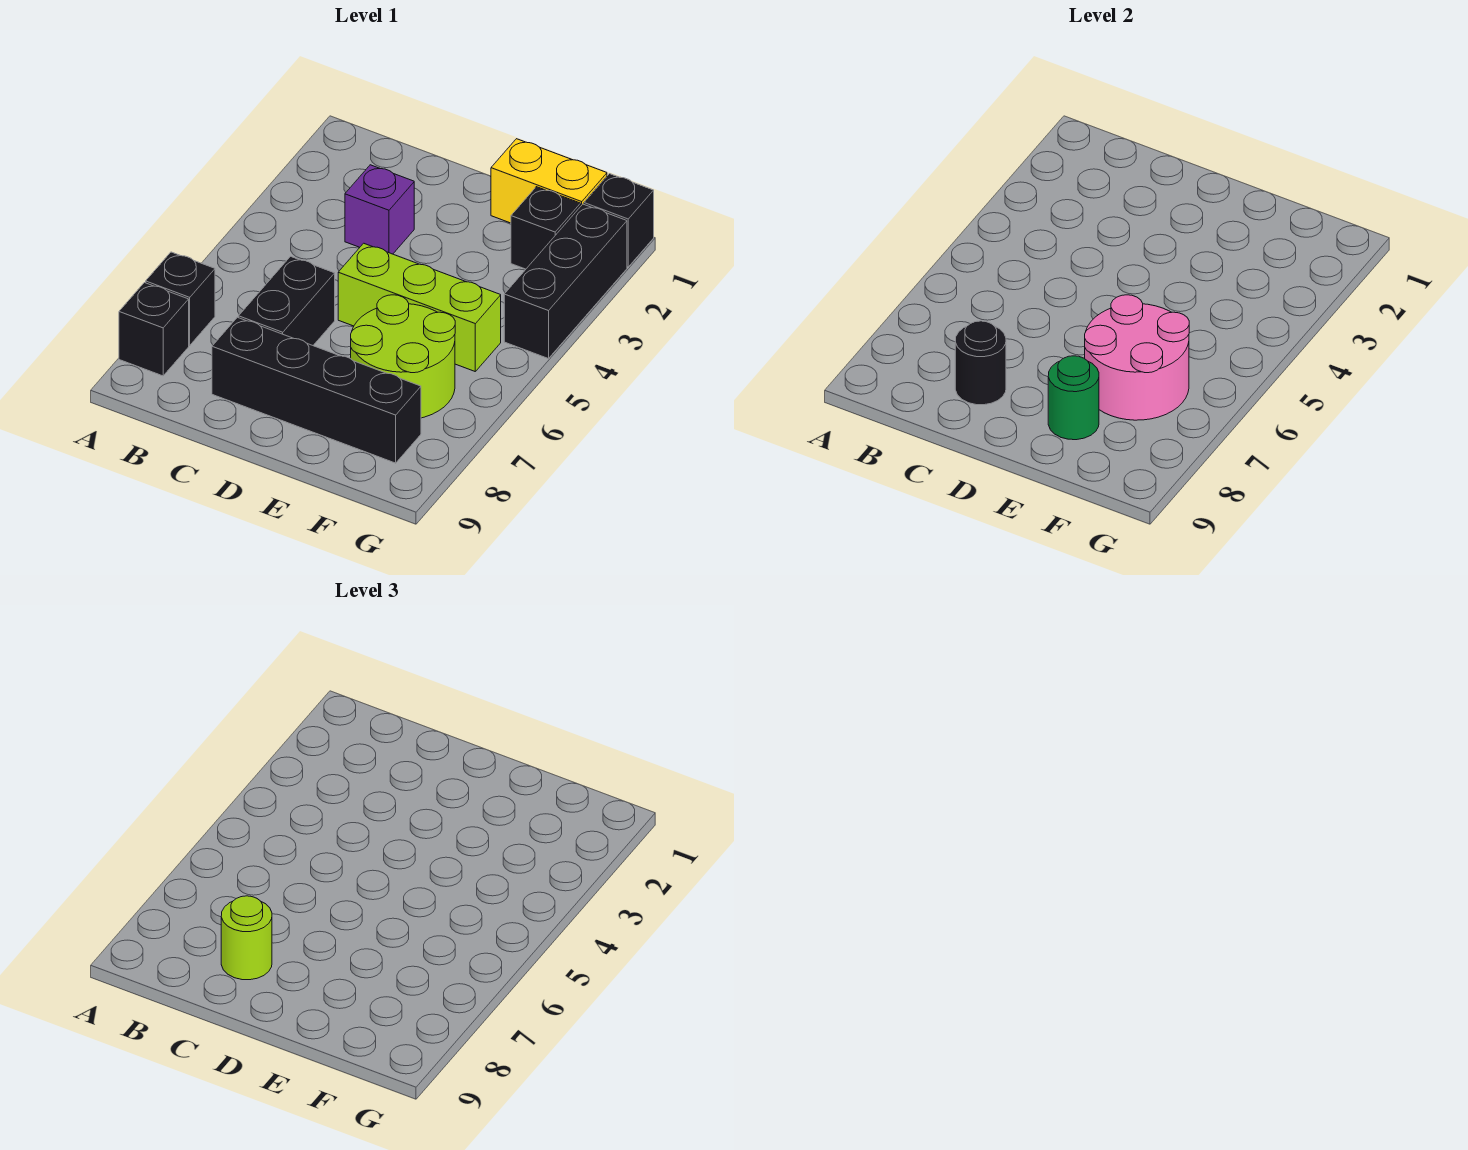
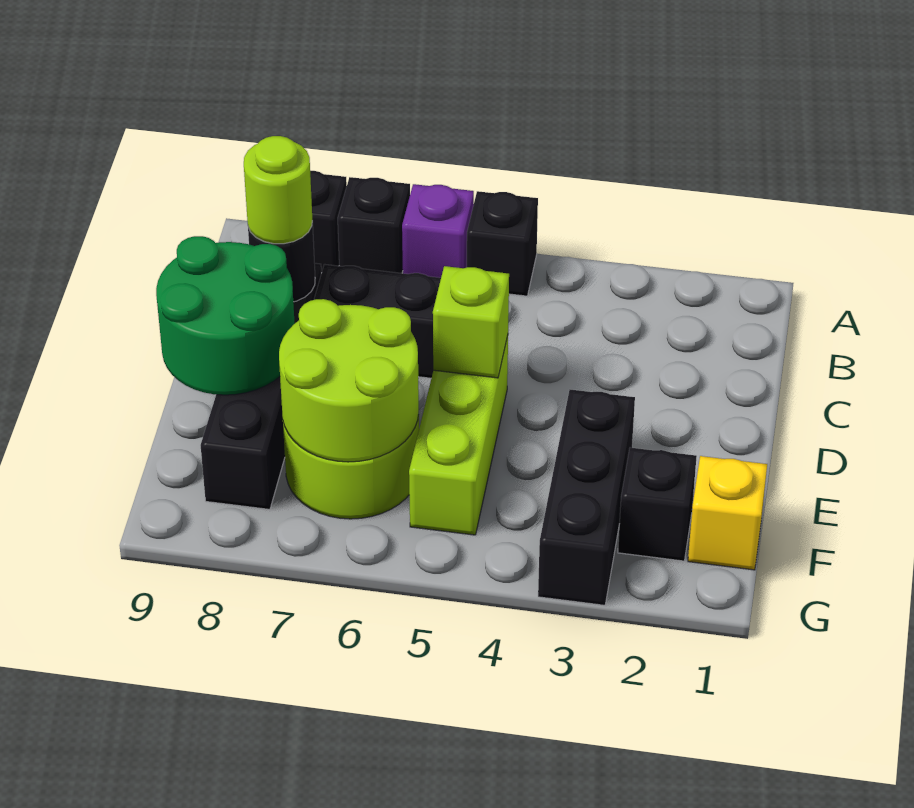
purple 1x1 brick [345,165,414,254] -> purple 1x1 brick moved to [402,184,474,278]
none -> lime 1x1 brick [433,266,509,378]
yellow 1x2 brick [491,139,607,223] -> yellow 1x1 brick [688,456,767,570]
pink 2x2 round brick [1085,295,1189,420] -> lime 2x2 round brick [279,299,419,462]
green 1x1 round brick [1048,356,1099,440] -> green 2x2 round brick [156,236,295,395]
black 1x1 brick [584,174,654,267] -> black 1x1 brick moved to [467,191,538,296]
black 1x3 brick [504,204,627,359] -> black 1x3 brick turned to [538,390,635,605]

